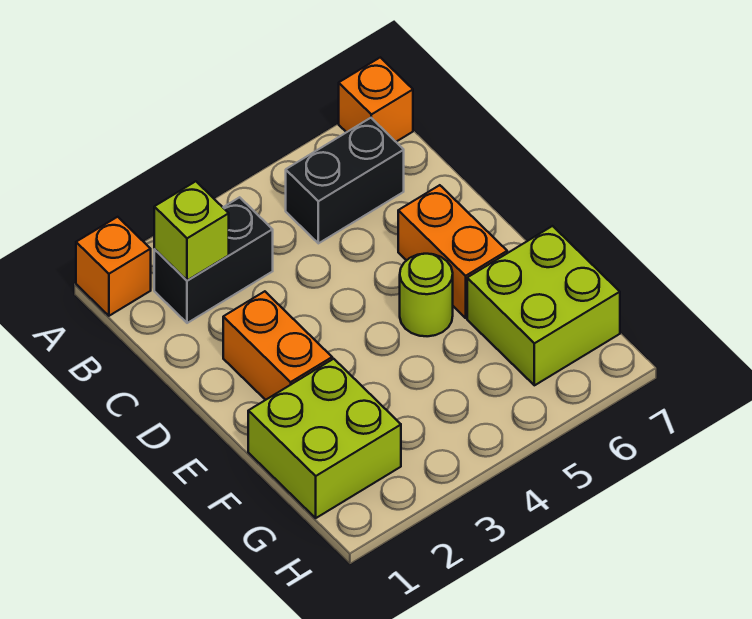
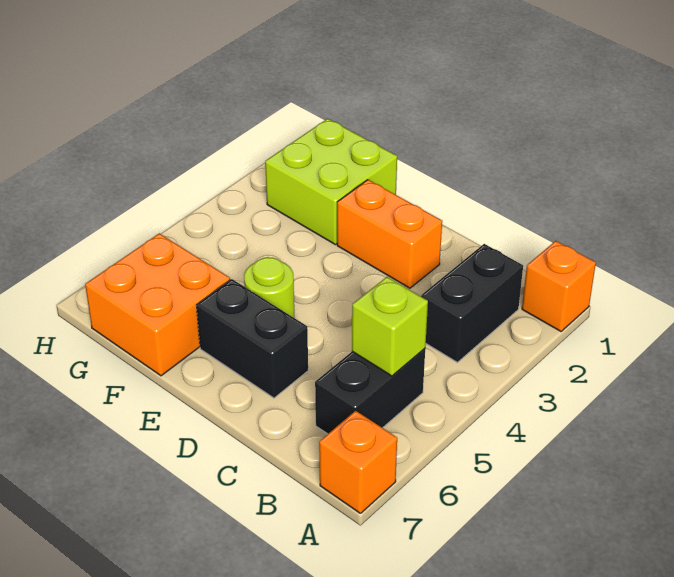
lime 1x1 brick [154,181,229,280] -> lime 1x1 brick moved to [352,277,428,376]
orange 1x2 brick [398,185,507,318] -> black 1x2 brick [197,279,308,398]
lime 2x2 brick [467,226,620,385] -> orange 2x2 brick [85,233,230,376]

